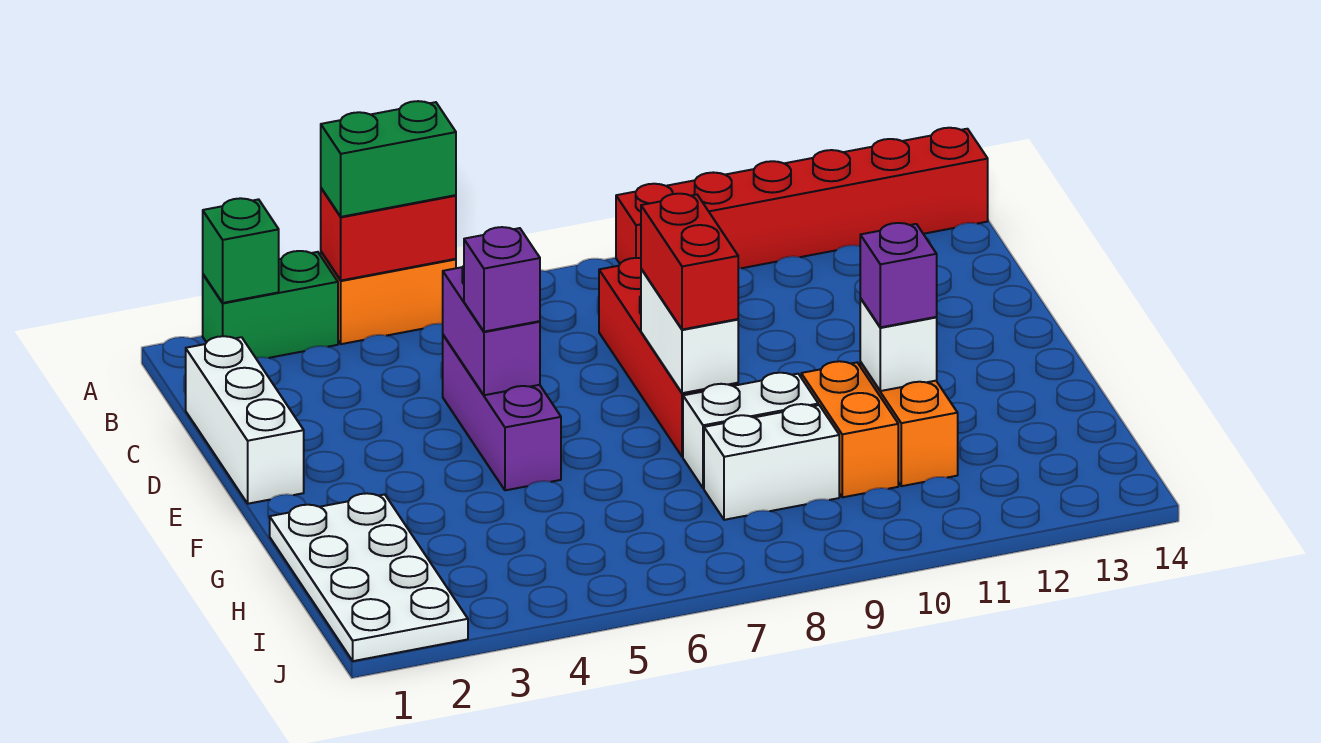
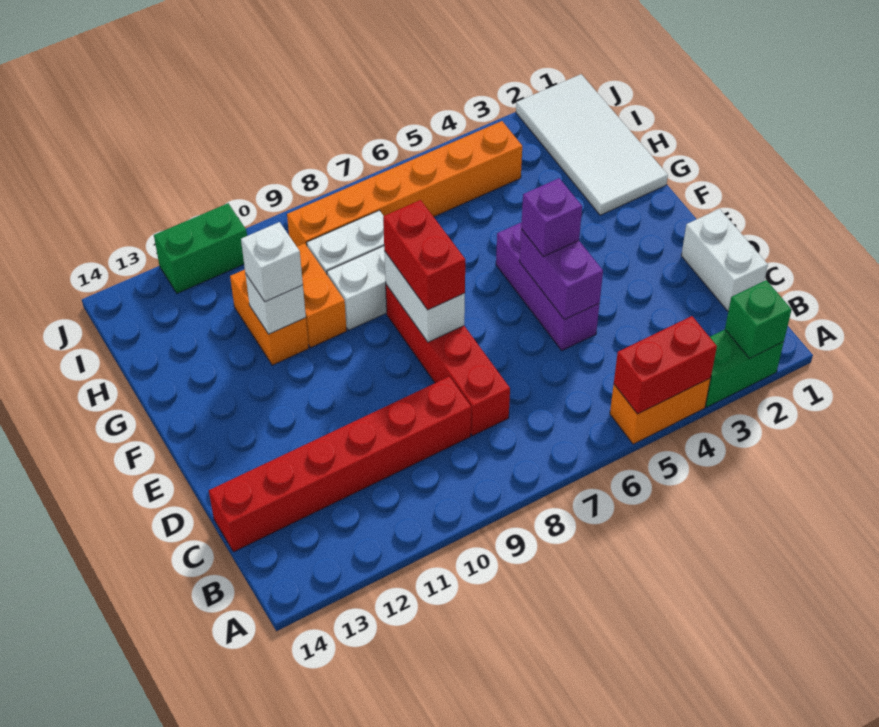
green 1x2 brick [321,101,456,217] -> green 1x2 brick moved to [154,203,247,293]
red 1x6 brick [616,128,988,268] -> red 1x6 brick moved to [209,377,471,552]
white 1x3 brick [186,336,304,504] -> white 1x2 brick [681,209,768,311]
white 2x4 plate [270,493,468,661] -> white 2x4 tile [516,74,668,215]
purple 1x1 brick [860,223,937,327] -> white 1x1 brick [241,222,303,302]
none -> orange 1x6 brick [287,121,522,246]

